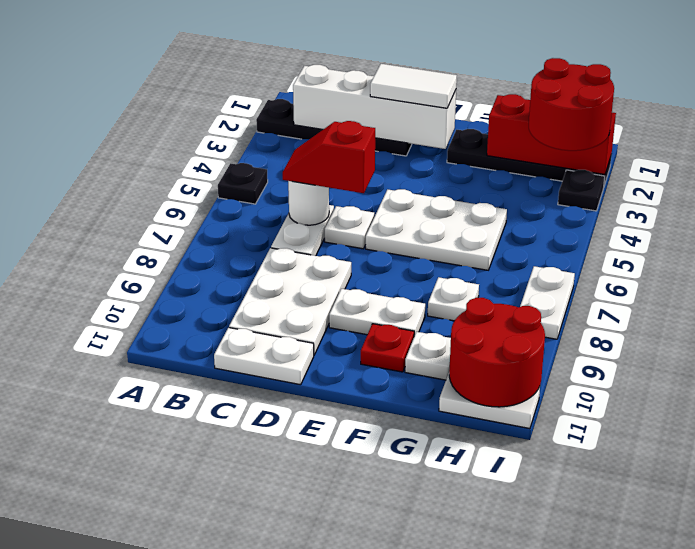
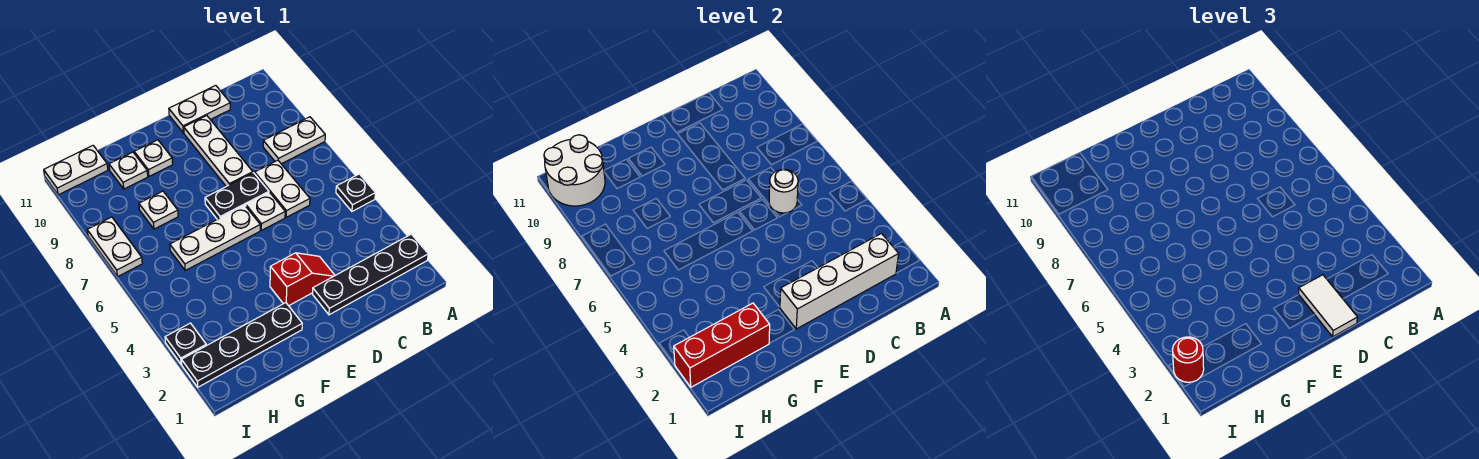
red 1x2 slope [283,121,375,193] -> red 1x2 slope moved to [270,253,335,306]
white 2x3 plate [229,248,351,355] -> white 1x3 plate [184,116,253,186]
white 1x2 tile [370,64,457,108] -> white 1x2 tile turned to [1298,275,1357,337]
none -> black 1x2 plate [205,173,269,219]
white 2x3 plate [366,189,507,270] -> white 1x3 plate [170,205,260,270]
white 1x2 plate [329,289,425,336] -> white 1x2 plate moved to [263,117,325,164]
red 1x1 plate [361,324,414,372] -> white 1x1 plate [134,140,173,176]
red 2x2 round brick [529,58,614,151] -> red 1x1 round brick [1173,337,1204,382]
red 2x2 round brick [449,298,545,407] -> white 2x2 round brick [544,135,605,206]

